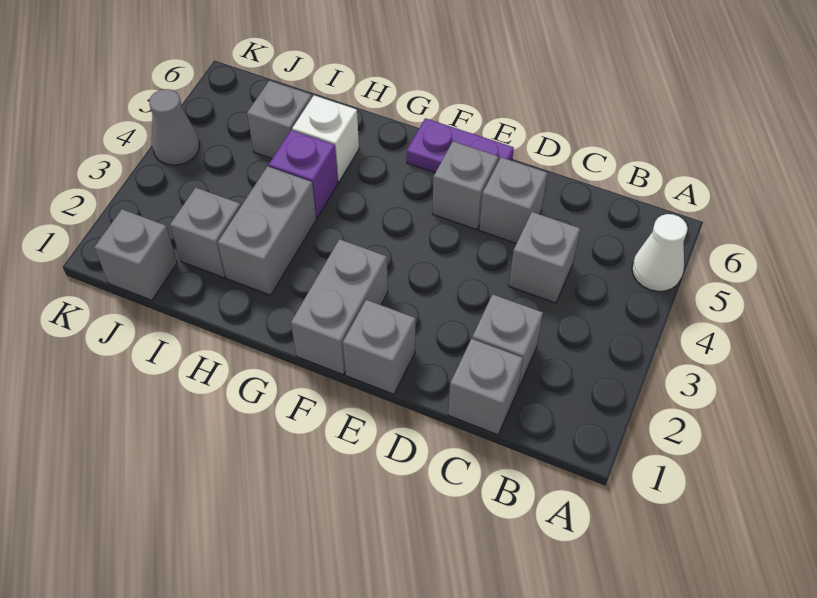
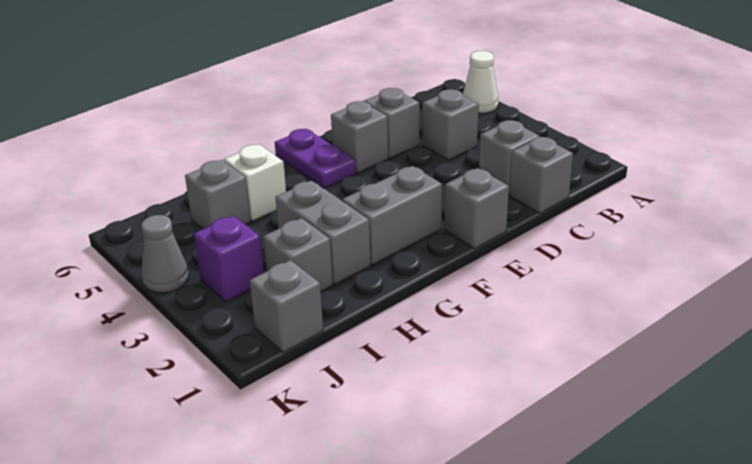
purple 1x2 plate [407,118,514,173] -> purple 1x2 plate turned to [275,129,356,188]
grey 1x2 brick [291,239,388,375] -> grey 1x2 brick turned to [342,166,442,265]
purple 1x1 brick [269,130,338,218] -> purple 1x1 brick moved to [194,216,264,302]

